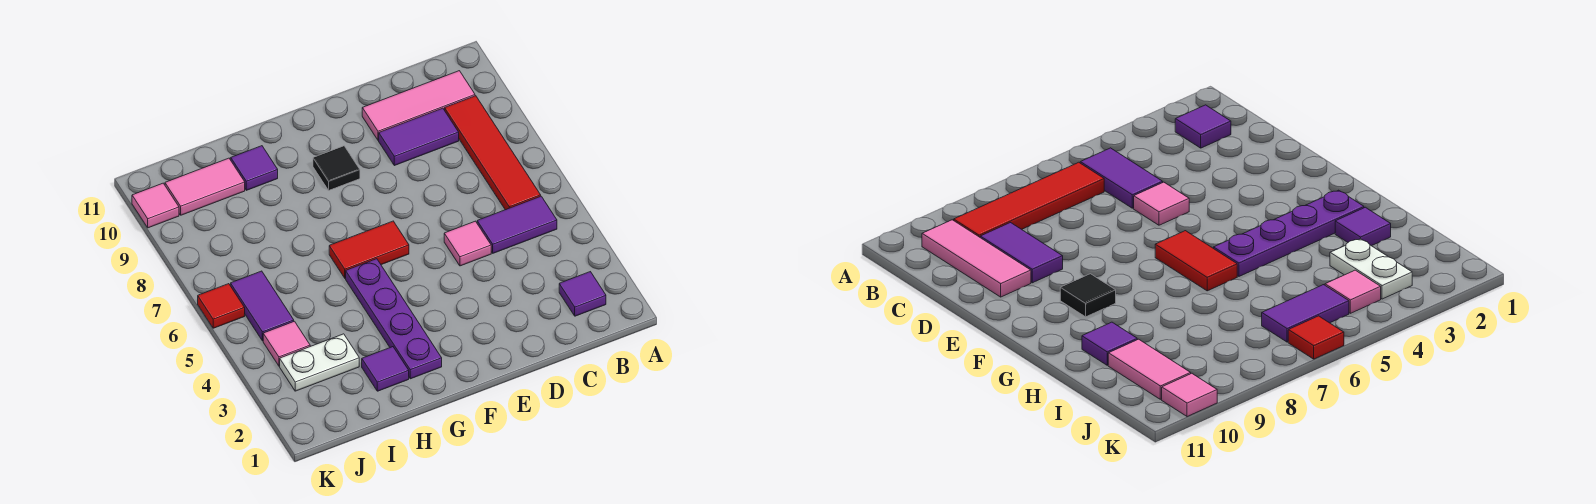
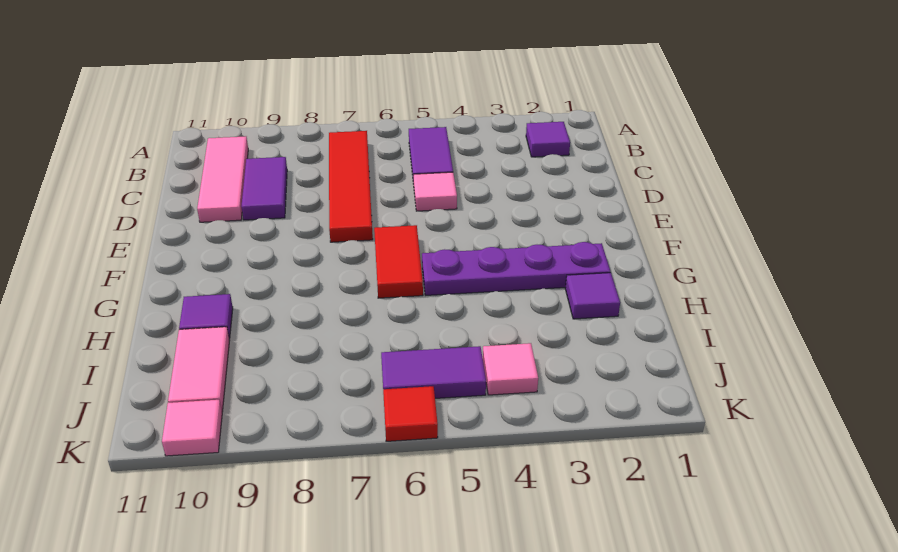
red 1x4 tile [445,96,541,210] -> red 1x4 tile turned to [329,131,373,242]
black 1x1 tile [313,146,360,190] -> none
white 1x2 plate [280,334,359,391] -> none

